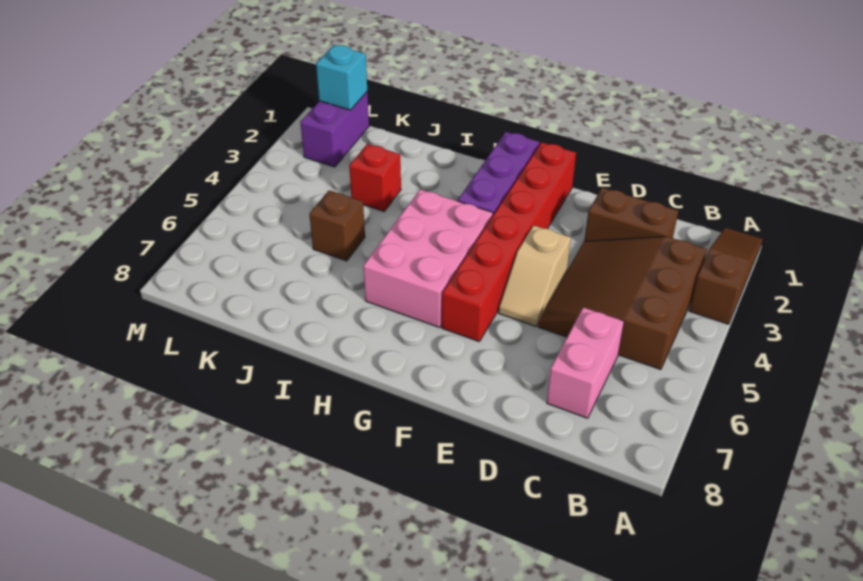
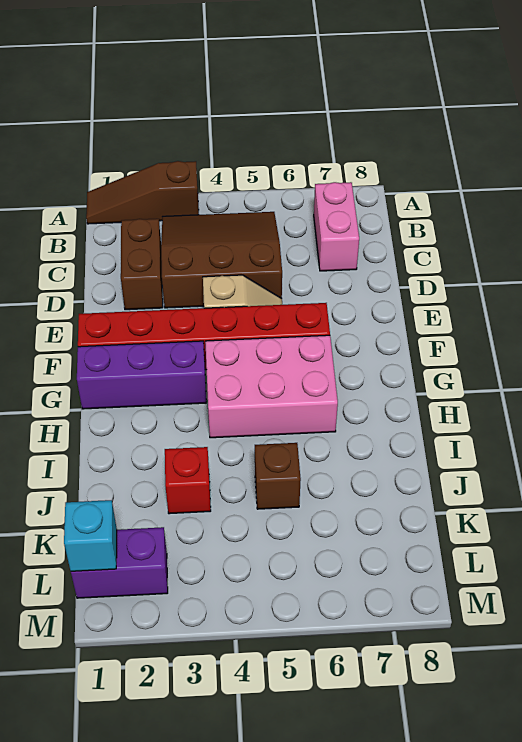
brown 3x3 slope [538,237,707,370] -> brown 3x3 slope turned to [161,212,282,308]
pink 1x2 brick [547,307,624,418] -> pink 1x2 brick turned to [314,182,359,271]

